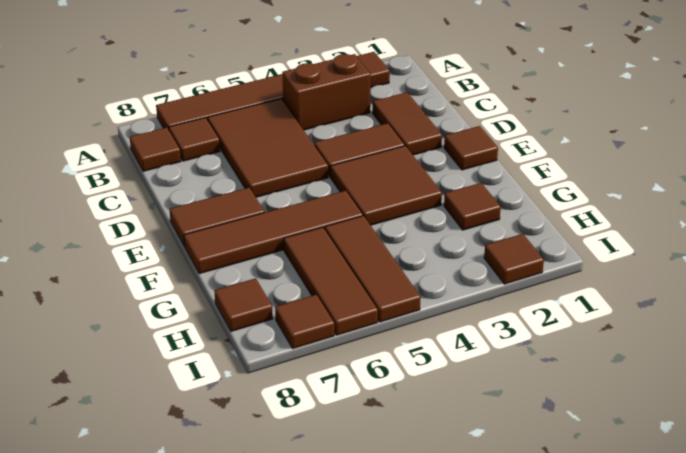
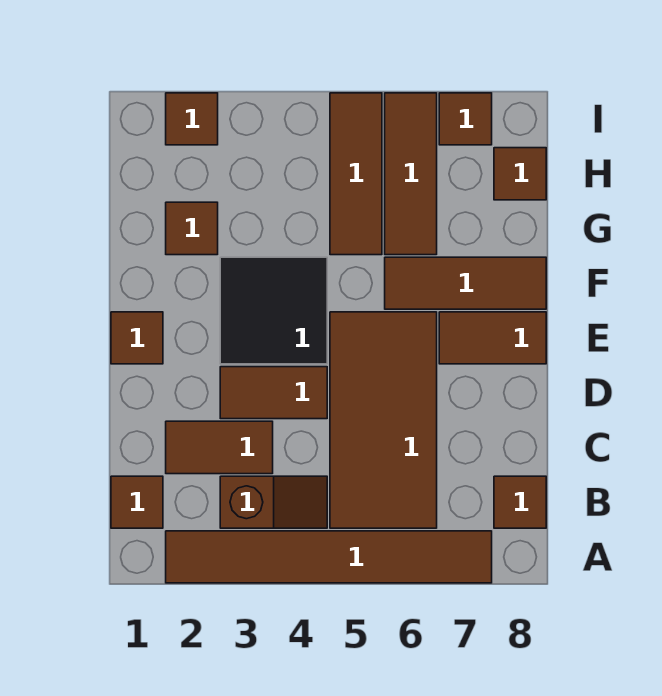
brown 1x2 brick [282,54,371,130] -> brown 1x2 slope [220,476,327,528]
brown 2x3 tile [208,99,328,197] -> brown 2x4 tile [330,312,437,528]
brown 1x1 tile [169,118,220,161] -> brown 1x1 tile moved to [111,476,163,528]
brown 1x2 tile [373,92,442,155] -> brown 1x2 tile turned to [166,421,273,474]
brown 2x2 tile [331,146,442,225] -> black 2x2 tile [220,257,327,364]
brown 1x4 tile [184,191,363,274] -> brown 1x3 tile [385,257,546,309]

